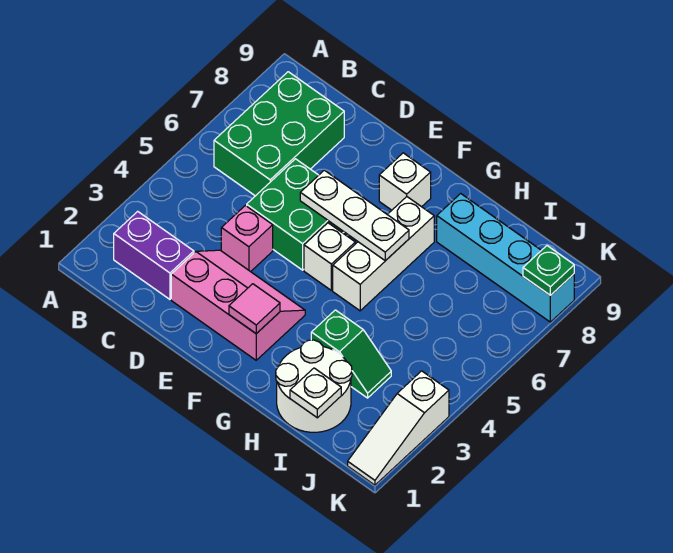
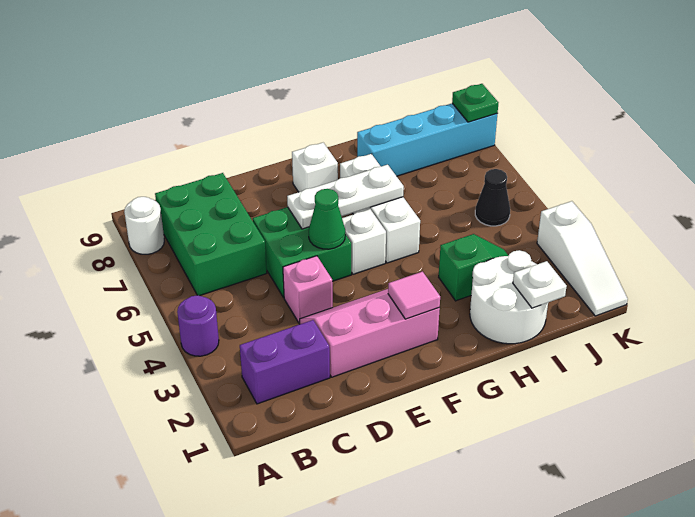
none -> purple 1x1 round brick [177,295,219,356]
none -> white 1x1 round brick [124,197,164,254]
none -> green 1x1 cone [309,189,345,249]
none -> black 1x1 cone [475,169,510,226]

